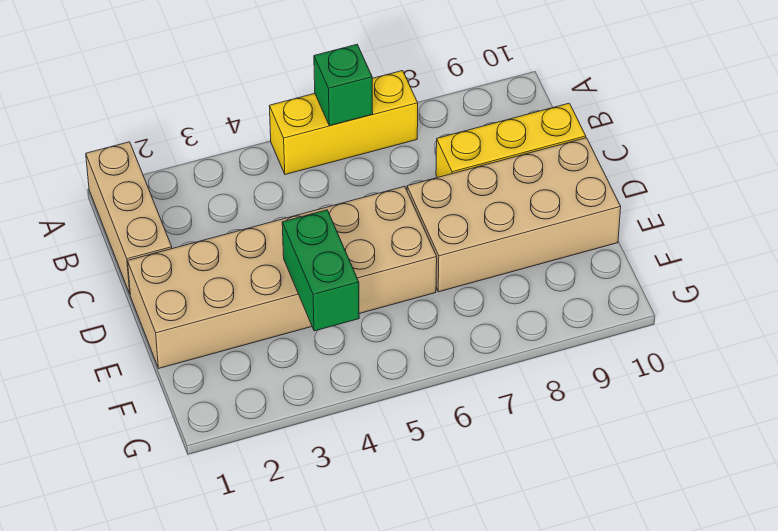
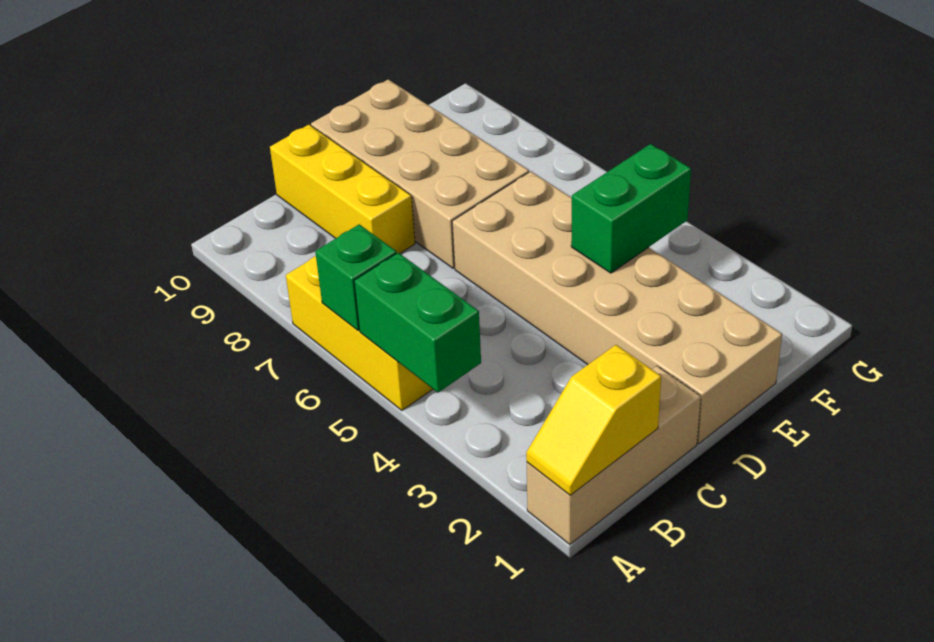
none -> yellow 1x2 slope [526,345,661,495]
none -> green 1x2 brick [354,253,481,393]

